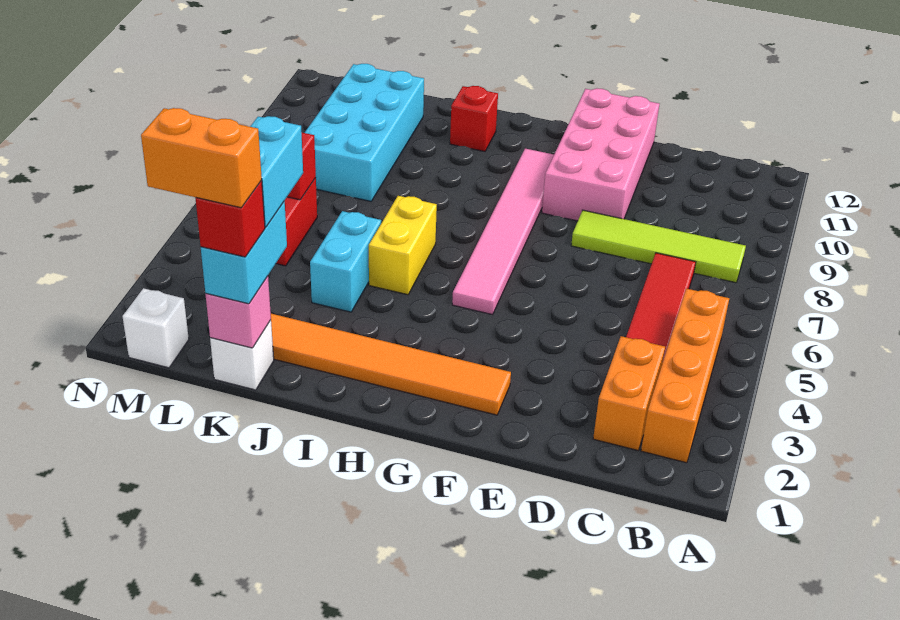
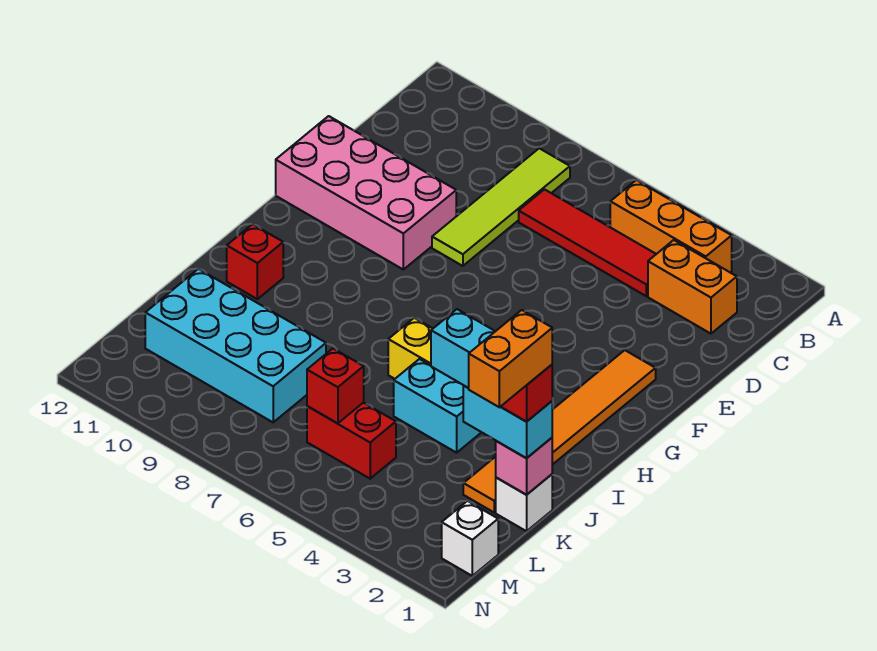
orange 1x4 brick [641,289,729,463] -> orange 1x3 brick [610,180,732,273]
pink 1x6 tile [452,149,554,315] -> none

